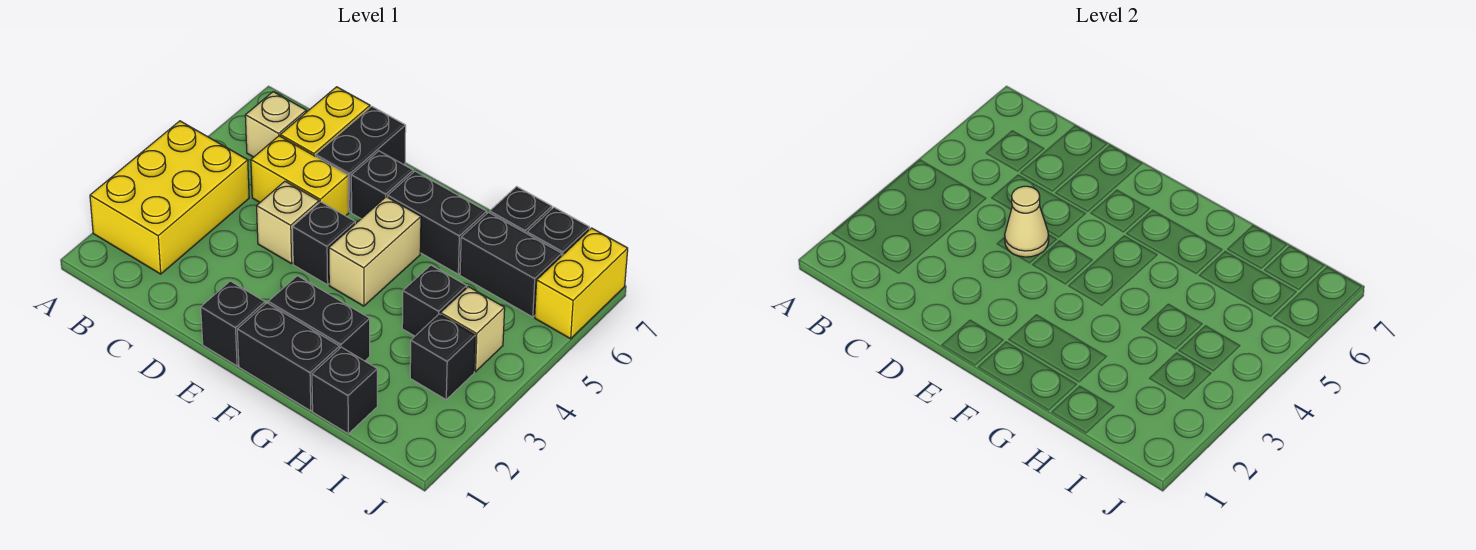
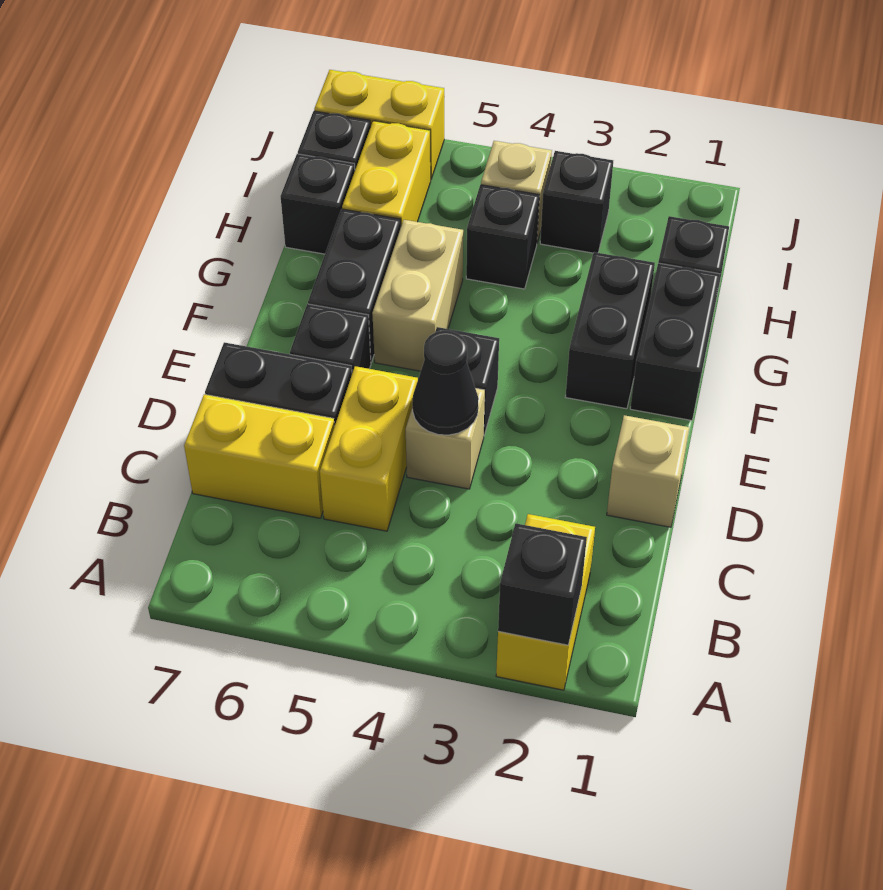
yellow 2x3 brick [90,121,249,274] -> yellow 1x2 brick [496,514,595,690]
tan 1x1 brick [245,92,306,157] -> tan 1x1 brick moved to [607,415,689,527]
tan 1x1 cone [1005,186,1049,257] -> black 1x1 cone [412,331,479,435]
black 1x1 brick [201,281,265,366] -> black 1x1 brick moved to [498,523,587,645]
tan 1x2 brick [329,197,421,306] -> tan 1x2 brick turned to [372,220,463,371]
black 1x2 brick [460,212,562,317] -> yellow 1x2 brick [342,121,431,225]

